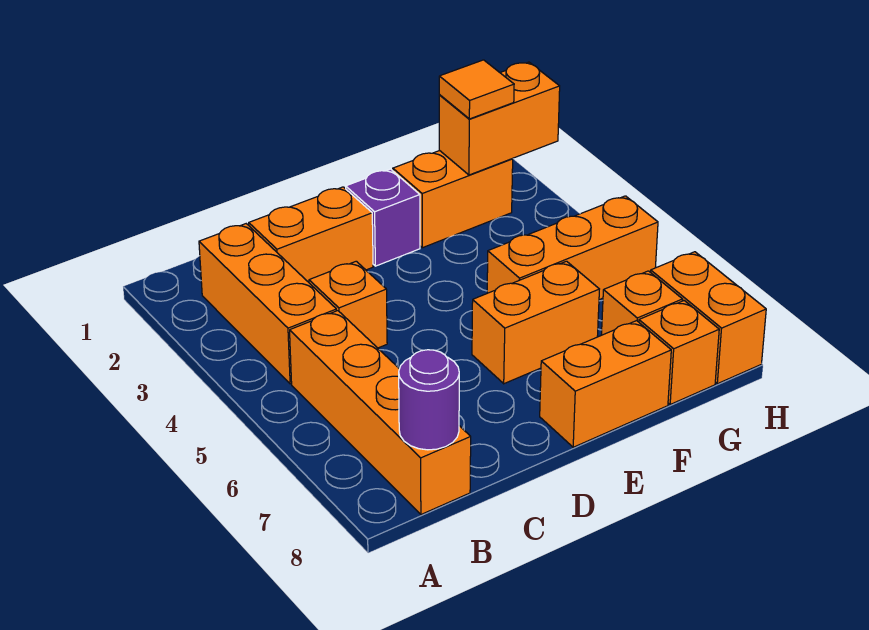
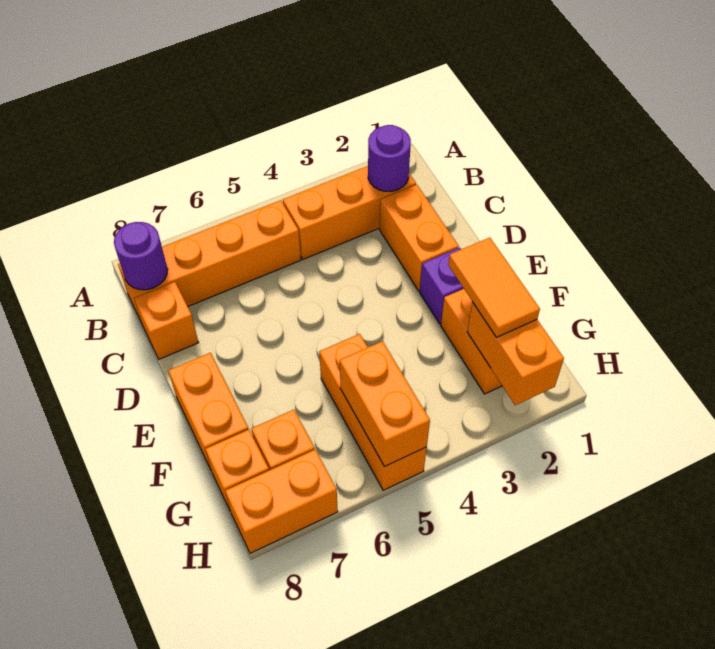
none -> purple 1x1 round brick [368,125,411,191]
orange 1x1 brick [309,261,387,348] -> orange 1x1 brick moved to [134,282,198,359]
orange 1x2 brick [472,261,599,384] -> orange 1x2 brick moved to [340,341,430,467]
orange 1x1 tile [439,60,514,119] -> orange 1x2 tile [448,238,540,337]

